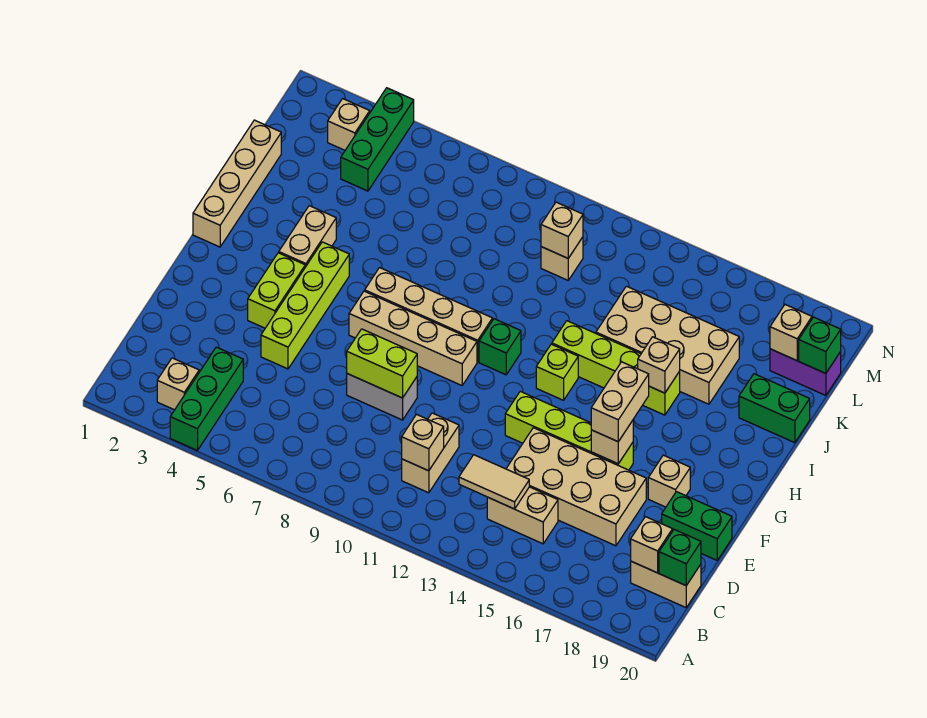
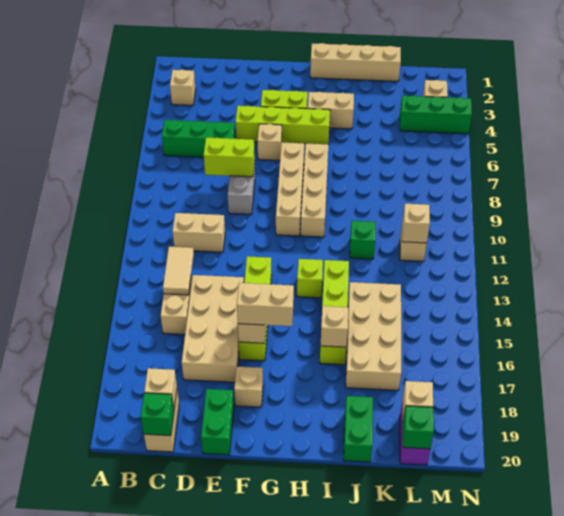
green 1x3 brick [170,347,243,451] -> green 1x3 brick moved to [162,120,235,157]
tan 1x1 brick [402,415,444,471] -> tan 1x1 brick moved to [258,124,282,161]
lime 1x2 brick [347,329,417,398] -> lime 1x2 brick turned to [204,138,255,177]
green 1x1 brick [479,319,521,375] -> green 1x1 brick moved to [350,221,376,259]

